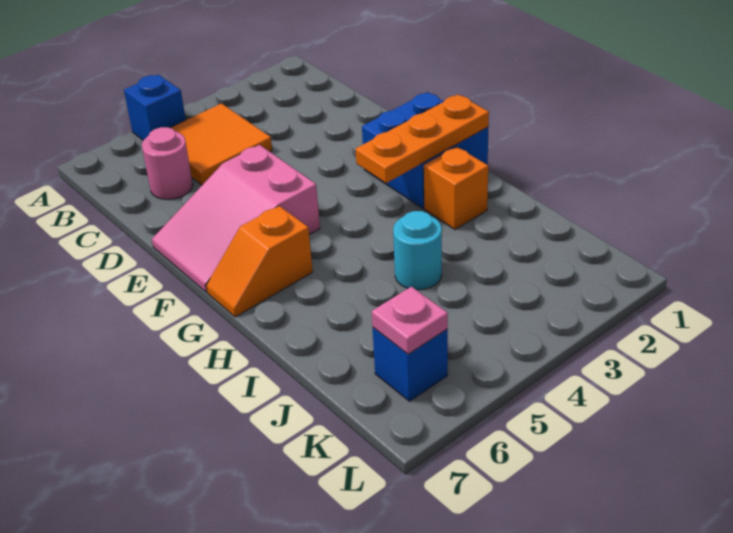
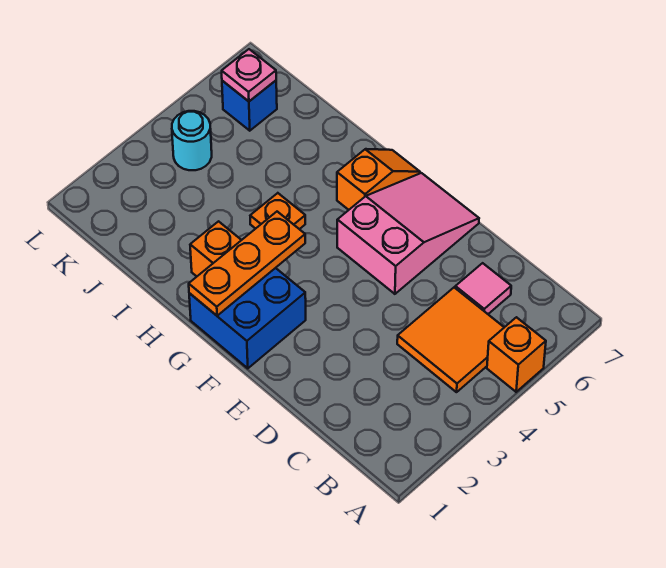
blue 1x1 brick [124,74,186,140] -> orange 1x1 brick [487,317,546,392]
pink 1x1 round brick [142,127,193,199] -> pink 1x1 tile [455,263,511,314]
none -> orange 1x1 plate [250,193,305,229]
cyan 1x1 round brick [393,211,442,290] -> cyan 1x1 round brick moved to [172,111,212,170]

